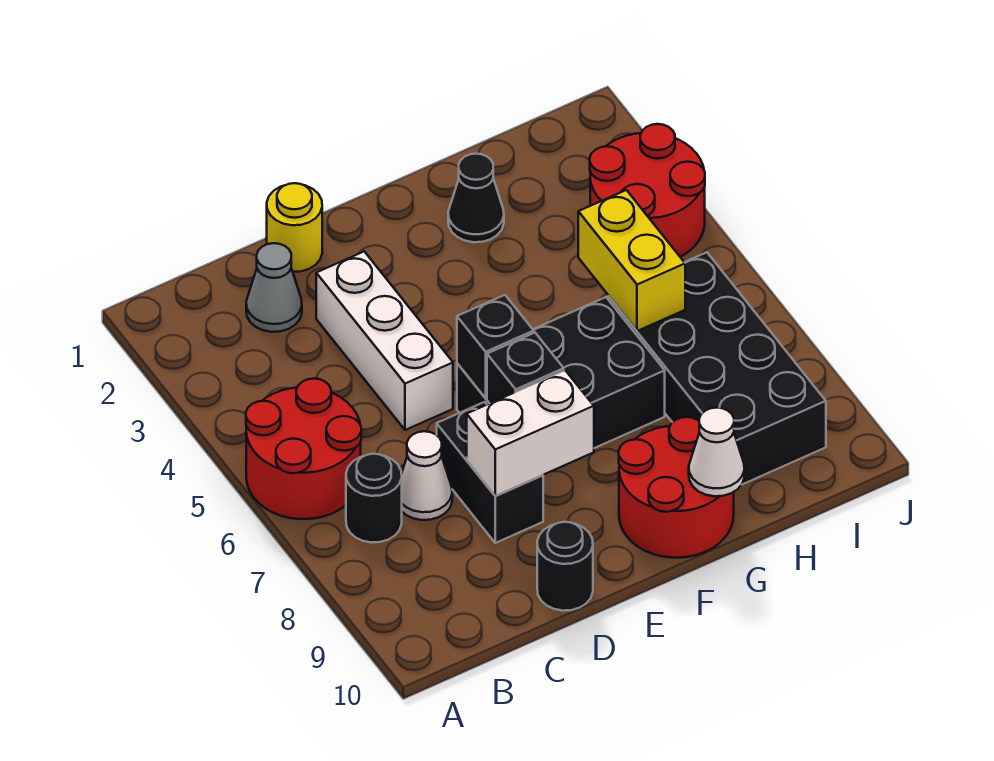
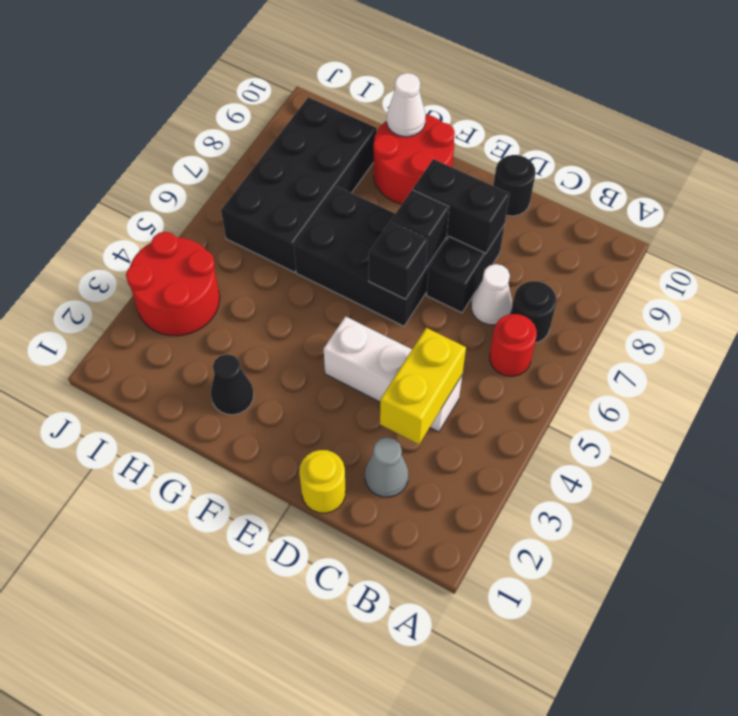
red 2x2 round brick [246,379,361,519] -> red 1x1 round brick [490,314,537,376]
white 1x3 brick [316,252,453,430] -> white 1x3 brick turned to [324,317,462,432]
white 1x2 brick [467,370,594,496] -> black 1x2 brick [413,159,510,253]
yellow 1x2 brick [578,190,685,331] -> yellow 1x2 brick moved to [380,328,466,444]

